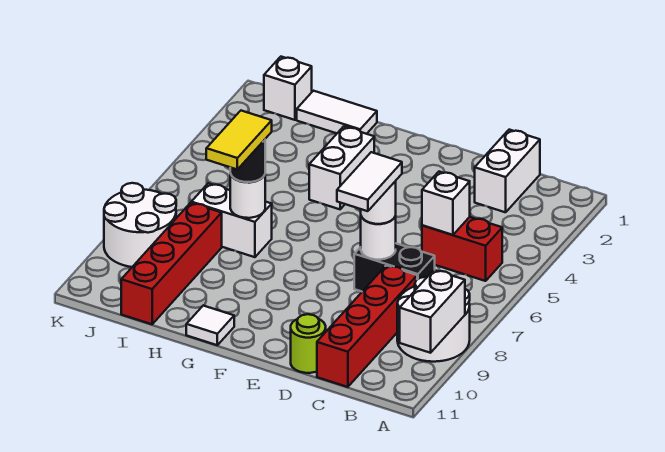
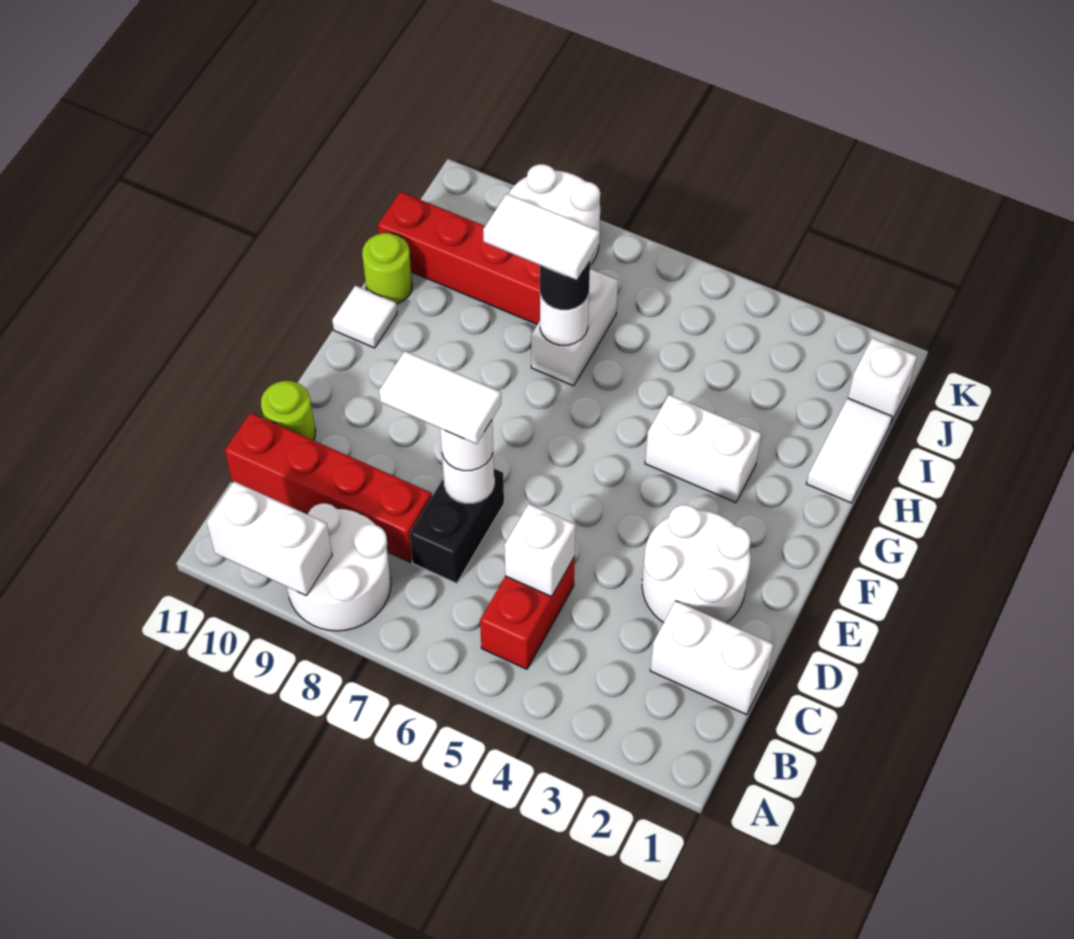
none -> white 2x2 round brick [642,505,751,623]
yellow 1x2 tile [206,111,272,169] -> white 1x2 tile [483,193,600,280]
none -> lime 1x1 round brick [362,233,412,304]

